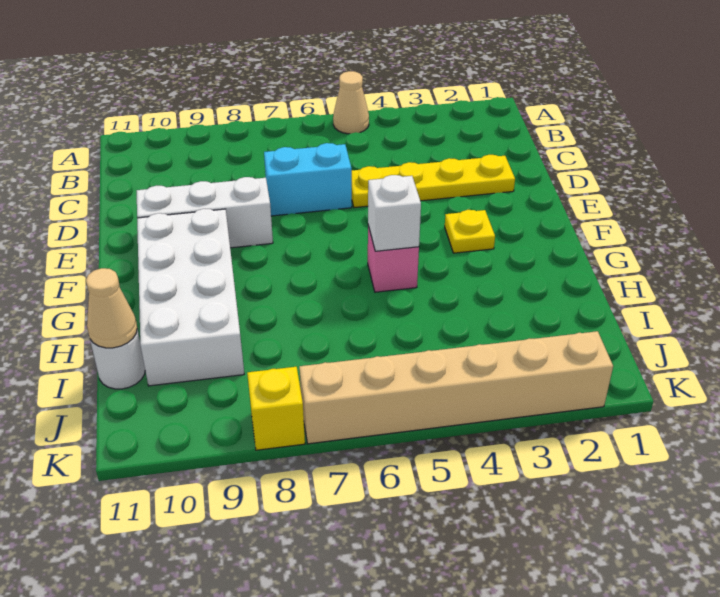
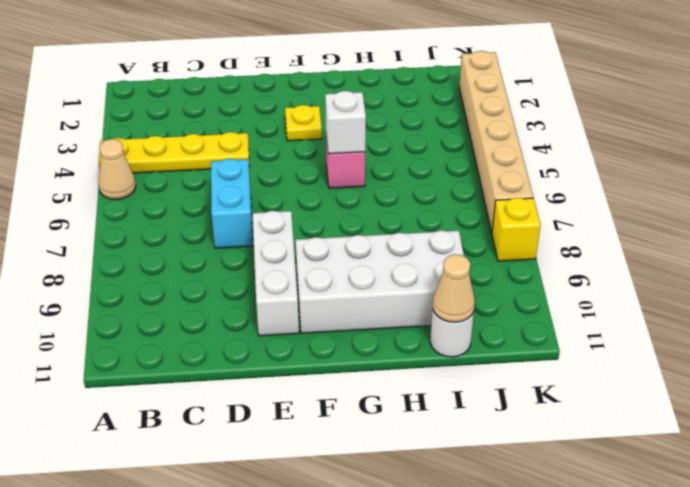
yellow 1x4 plate [352,155,515,208] -> yellow 1x4 plate turned to [99,132,250,173]

